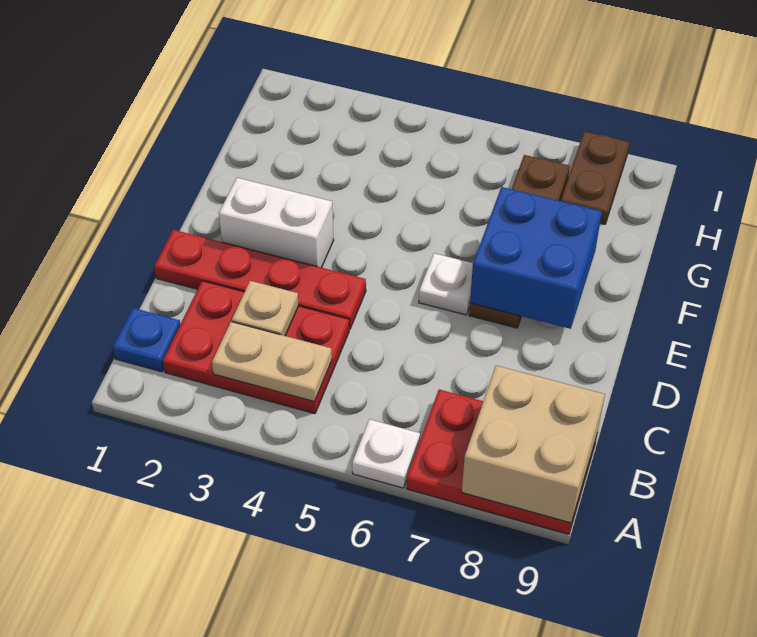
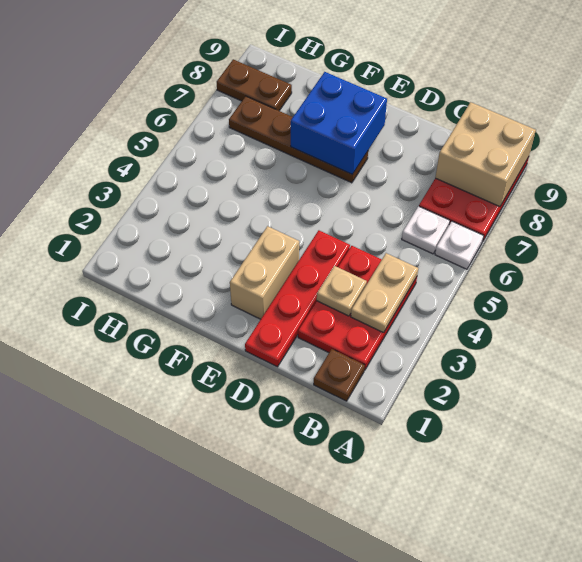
blue 1x1 plate [113,308,180,372] -> brown 1x1 plate [314,349,365,401]
white 1x2 brick [219,178,334,268] -> tan 1x2 brick [230,226,299,319]
white 1x1 plate [419,253,473,315] -> white 1x1 plate moved to [402,206,450,254]

